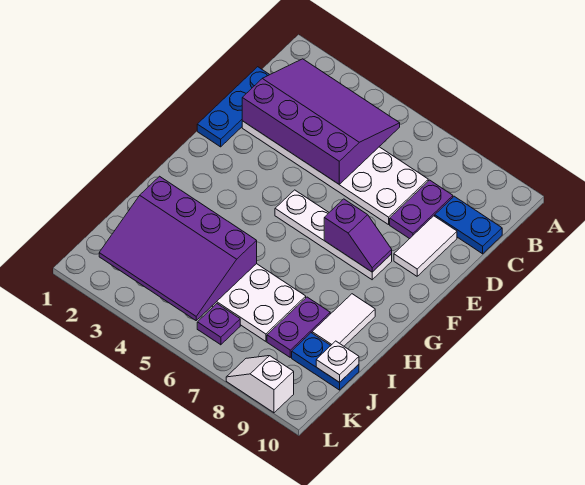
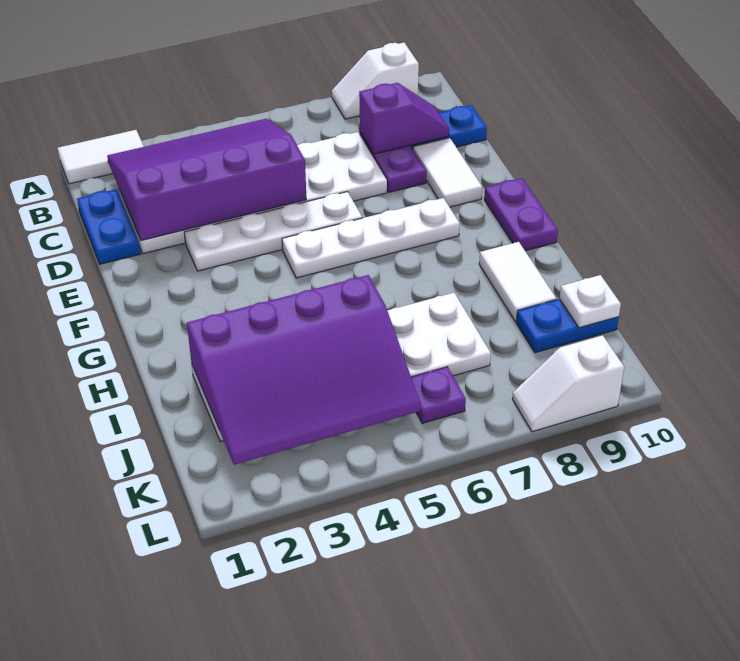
none -> white 1x2 tile [58,130,144,184]
none -> white 1x2 slope [332,43,419,119]
blue 1x3 plate [197,67,270,147] -> blue 1x2 plate [77,189,140,264]
none -> white 1x4 plate [184,192,362,271]
purple 1x2 slope [324,199,392,272] -> purple 1x2 slope moved to [359,83,449,154]
purple 1x2 plate [267,297,330,357] -> purple 1x2 plate moved to [484,178,558,251]

